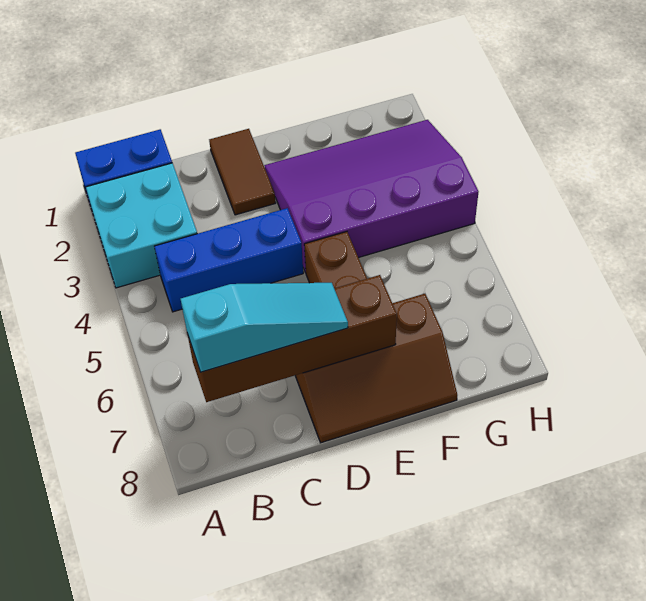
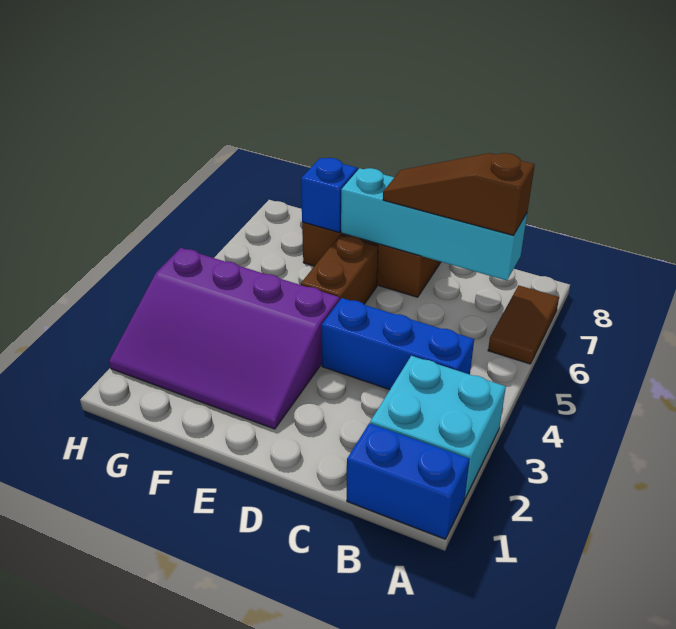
brown 1x4 brick [188,275,397,402] -> cyan 1x4 brick [341,168,527,281]
cyan 1x3 slope [181,283,348,372] -> brown 1x3 slope [383,153,535,235]
brown 1x2 tile [209,129,275,215] -> brown 1x2 tile moved to [488,285,559,364]
none -> blue 1x1 brick [301,158,358,232]

